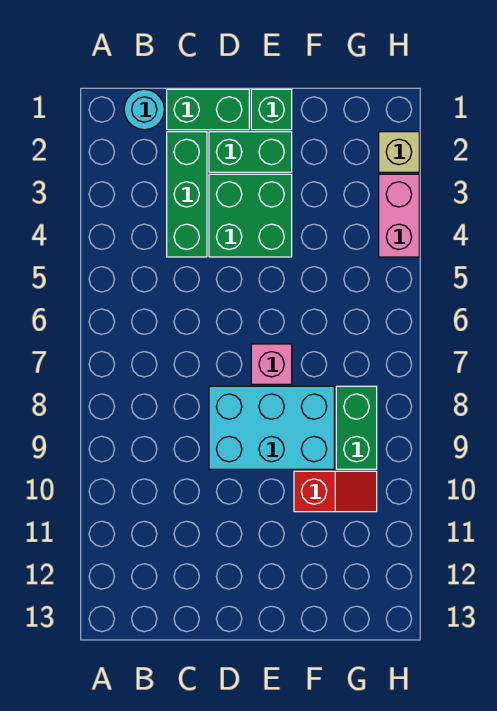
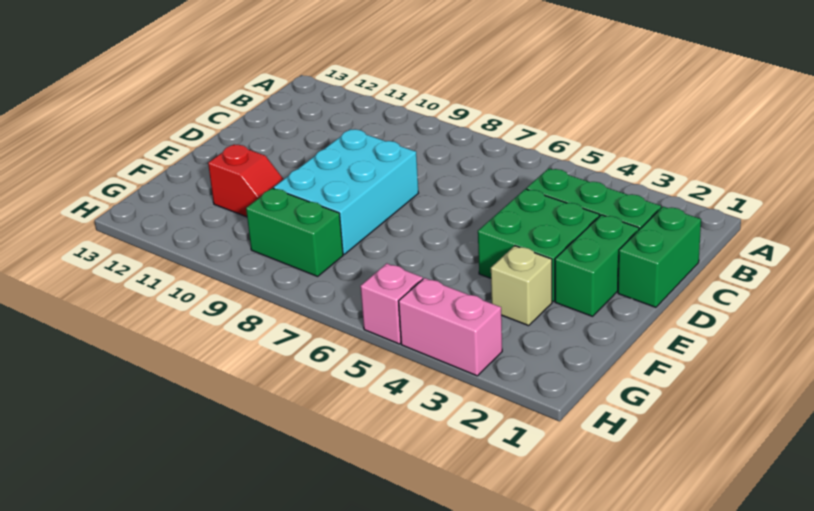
cyan 1x1 round brick [124,89,164,130] -> none
green 1x1 brick [251,89,292,130] -> none
pink 1x1 brick [251,344,292,384] -> pink 1x1 brick moved to [360,263,423,344]
red 1x2 slope [294,471,377,512] -> red 1x2 slope turned to [208,144,284,217]
tan 1x1 brick [379,132,419,172] -> tan 1x1 brick moved to [491,246,552,326]

